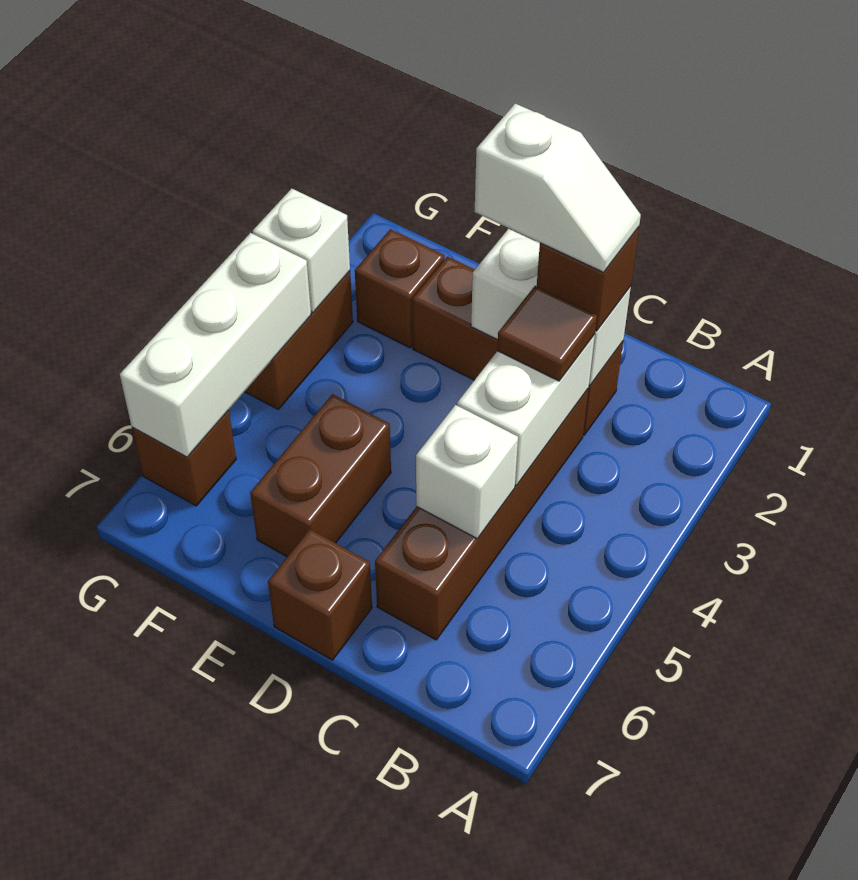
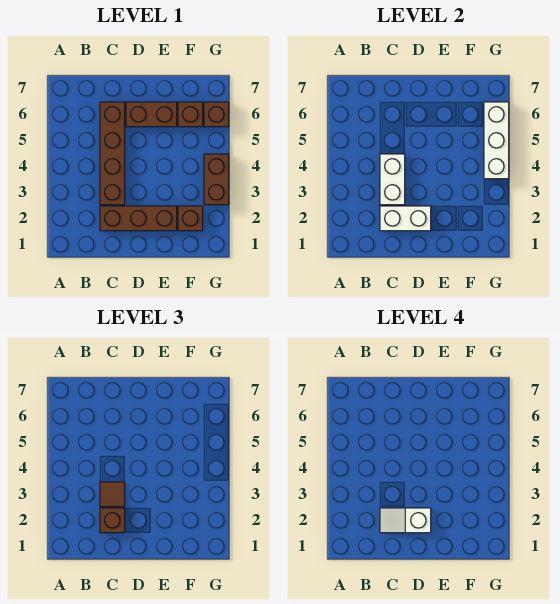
white 1x1 brick [416,405,518,539] -> none
brown 1x1 brick [268,529,372,660] -> brown 1x1 brick moved to [178,102,203,127]
brown 1x2 brick [250,394,391,557] -> brown 1x2 brick turned to [126,102,177,127]
white 1x1 brick [253,189,350,313] -> none

